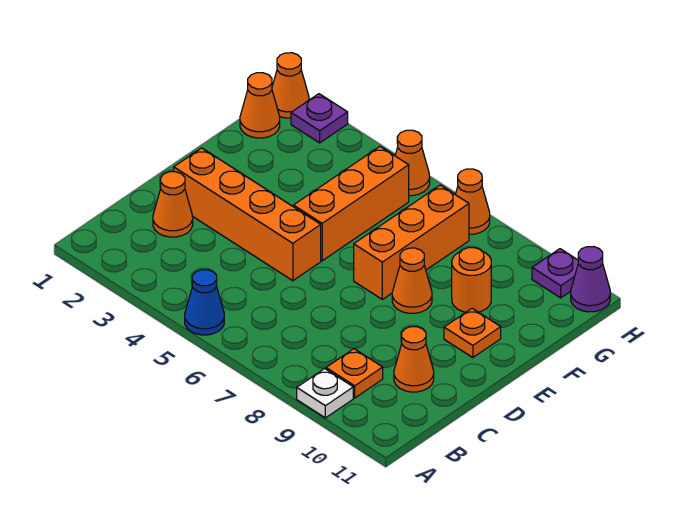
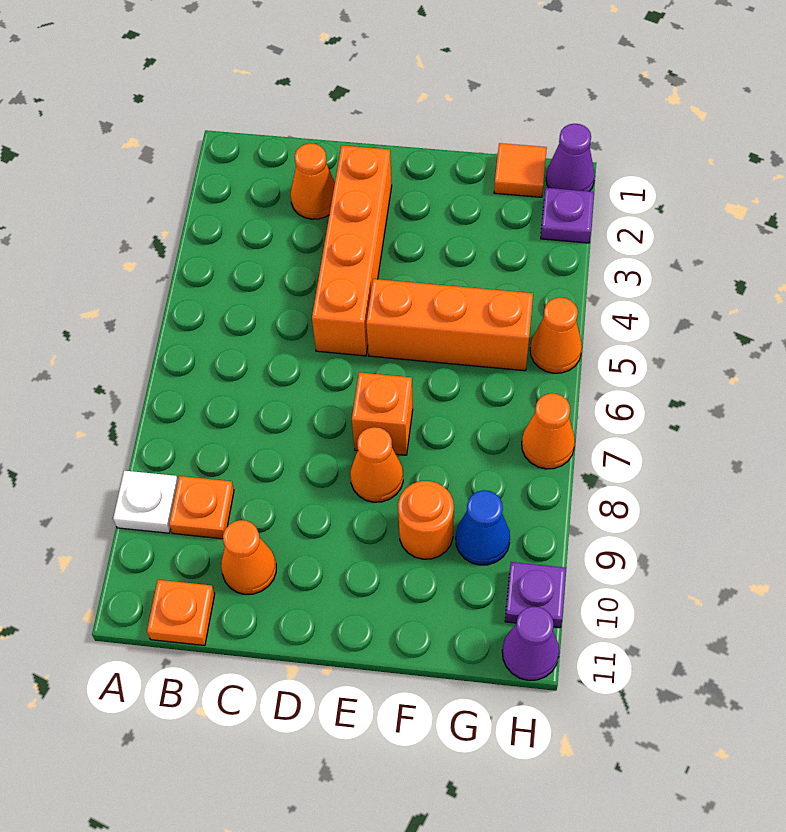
blue 1x1 cone [185,270,224,335] -> blue 1x1 cone moved to [456,490,510,565]
orange 1x3 brick [354,185,469,299] -> orange 1x1 brick [352,372,413,455]
orange 1x1 plate [444,308,501,358] -> orange 1x1 plate moved to [147,580,215,646]
orange 1x1 cone [240,73,280,138] -> orange 1x1 tile [494,143,547,197]
orange 1x1 cone [272,53,309,118] -> purple 1x1 cone [546,124,595,191]

